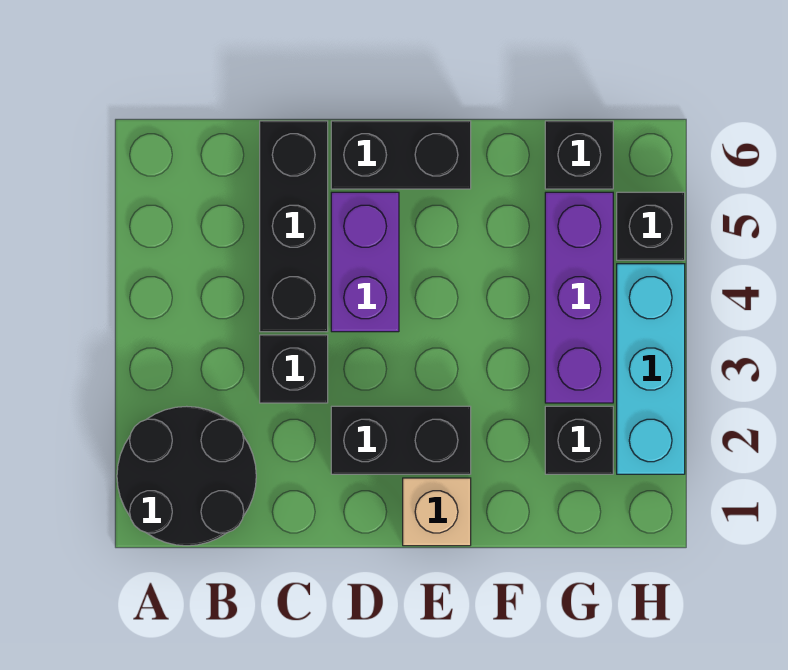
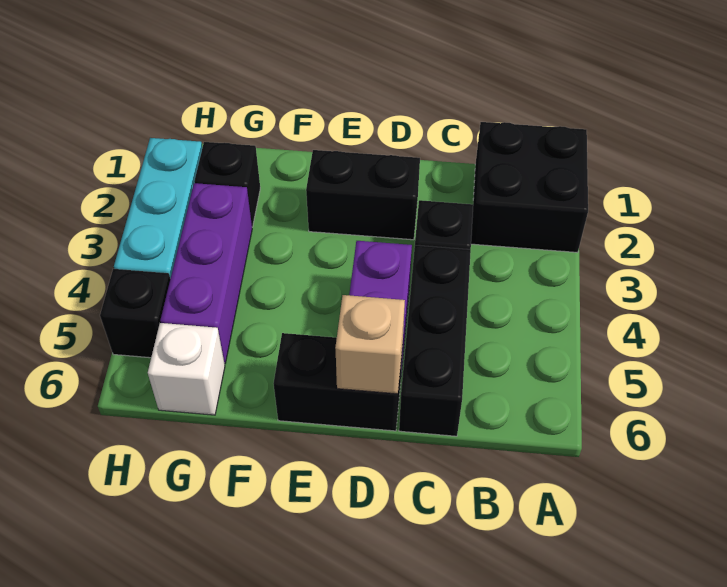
black 2x2 round brick [117,406,256,546] -> black 2x2 brick [471,122,588,253]
tan 1x1 brick [403,478,471,546] -> tan 1x1 brick moved to [335,295,405,394]
black 1x1 brick [545,121,613,189] -> white 1x1 brick [148,323,225,415]

